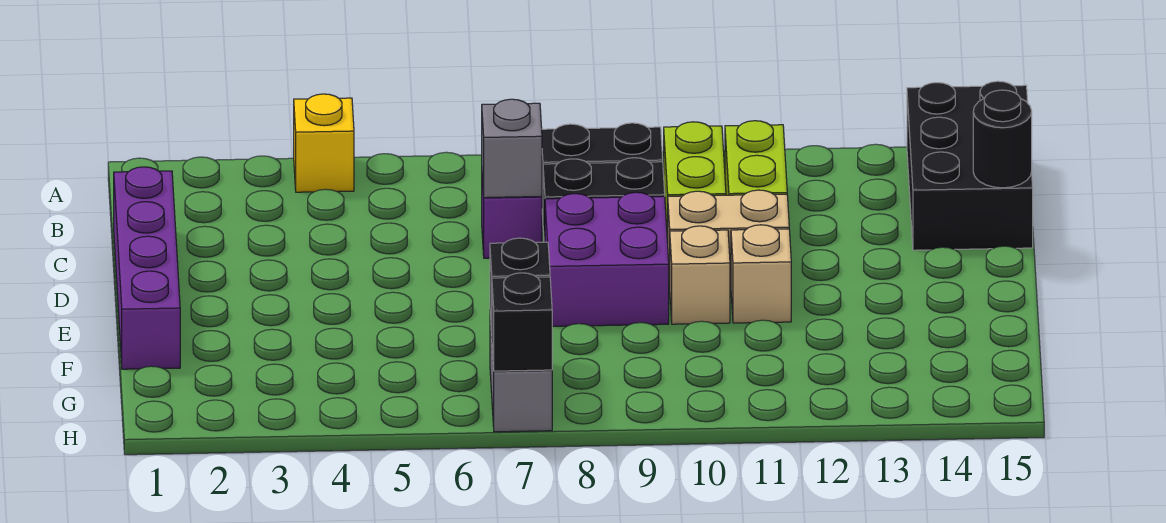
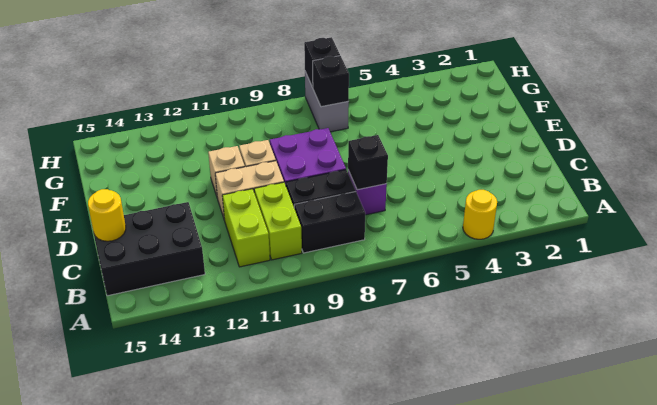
yellow 1x1 brick [294,94,354,192] -> yellow 1x1 round brick [463,190,497,239]
black 2x3 brick [907,81,1033,250] -> black 2x3 brick turned to [94,202,205,296]
purple 1x4 brick [114,167,180,369] -> none
grey 1x1 brick [482,99,542,198] -> black 1x1 brick [348,135,388,190]
black 1x1 round brick [973,90,1032,188] -> yellow 1x1 round brick [88,189,126,241]

